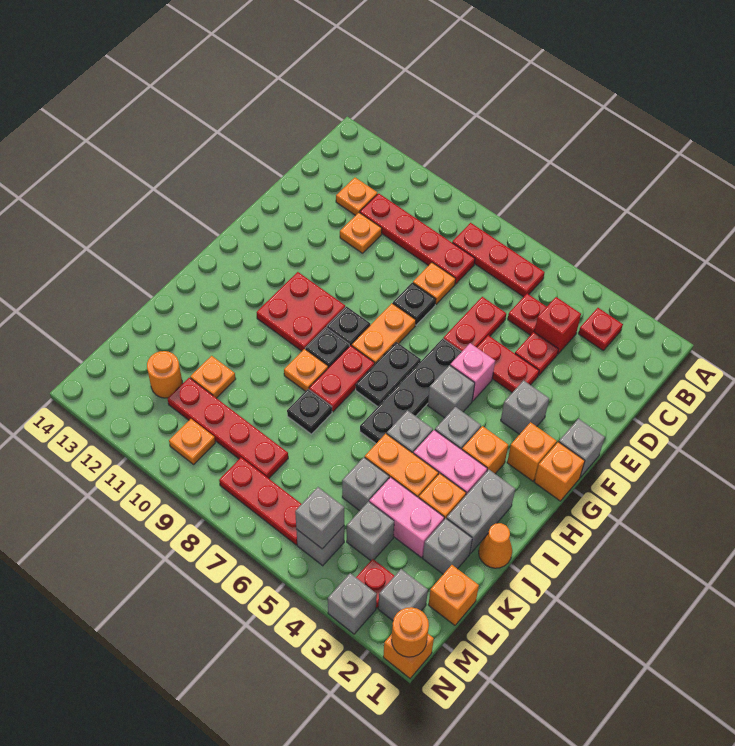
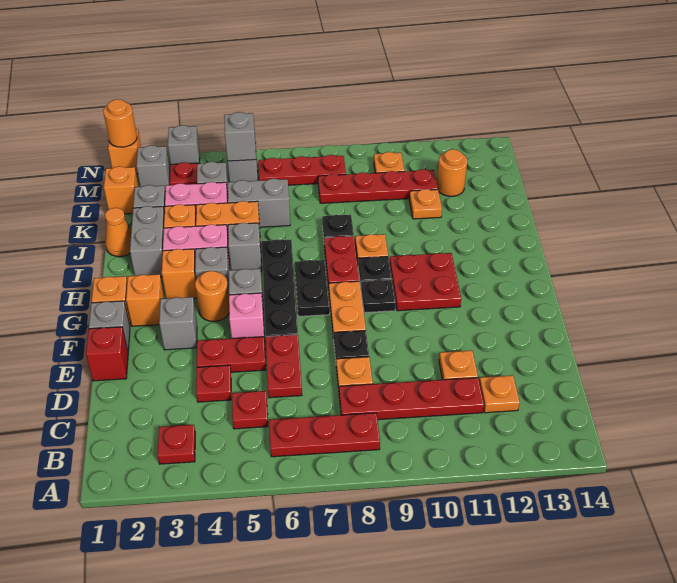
red 1x1 brick [534,297,581,354] -> red 1x1 brick moved to [86,327,128,381]
none -> orange 1x1 round brick [195,271,229,321]
grey 1x1 brick [342,457,389,511] -> grey 1x2 brick [228,179,290,227]

